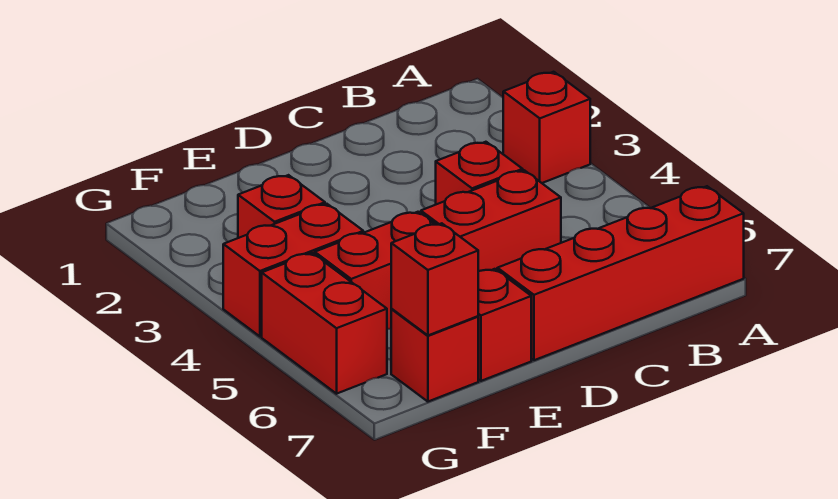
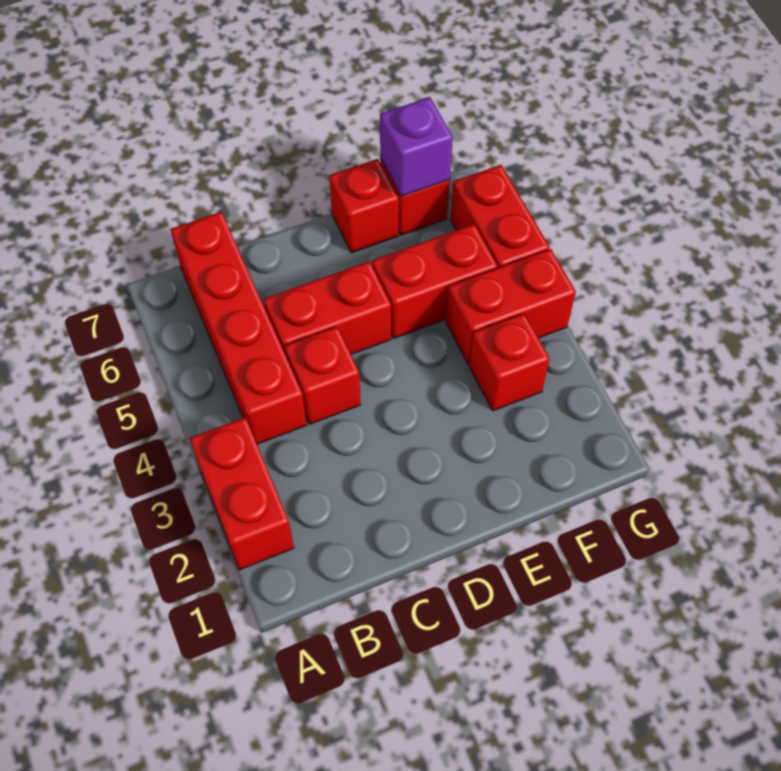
red 1x1 brick [503,72,590,183] -> red 1x2 brick [190,417,294,570]
red 1x4 brick [497,186,744,360] -> red 1x4 brick turned to [171,212,307,444]
red 1x1 brick [391,223,478,335] -> purple 1x1 brick [380,97,453,196]

